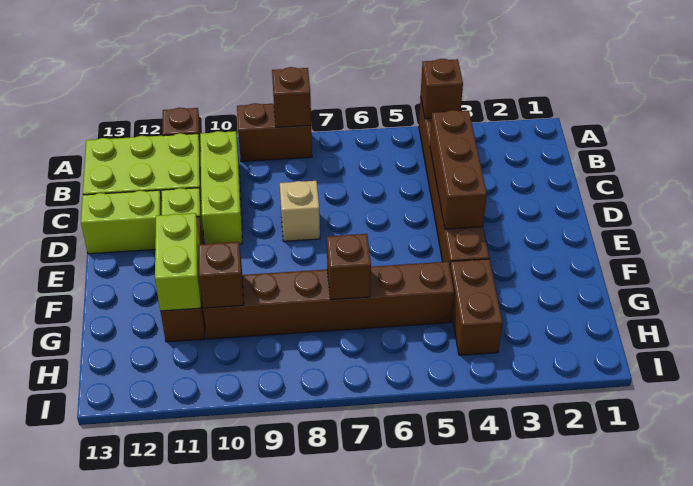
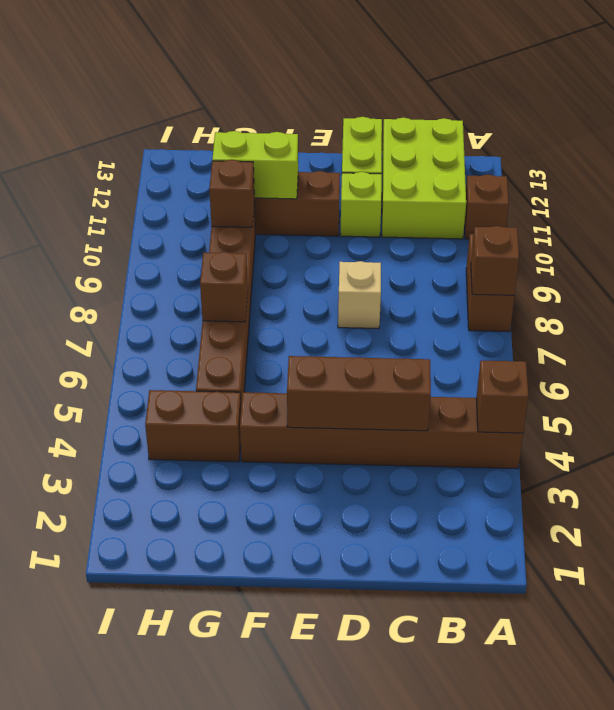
lime 1x3 brick [200,131,242,244] -> none

